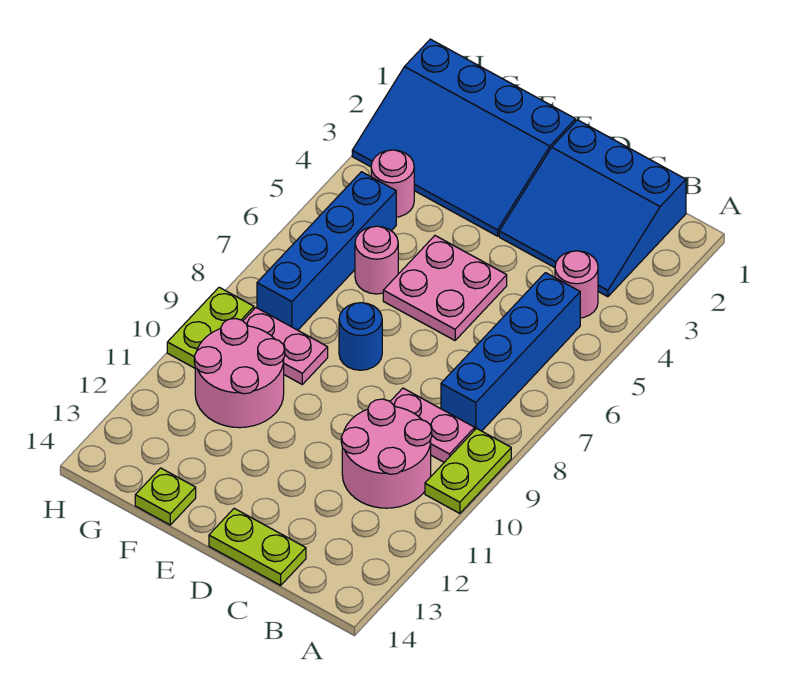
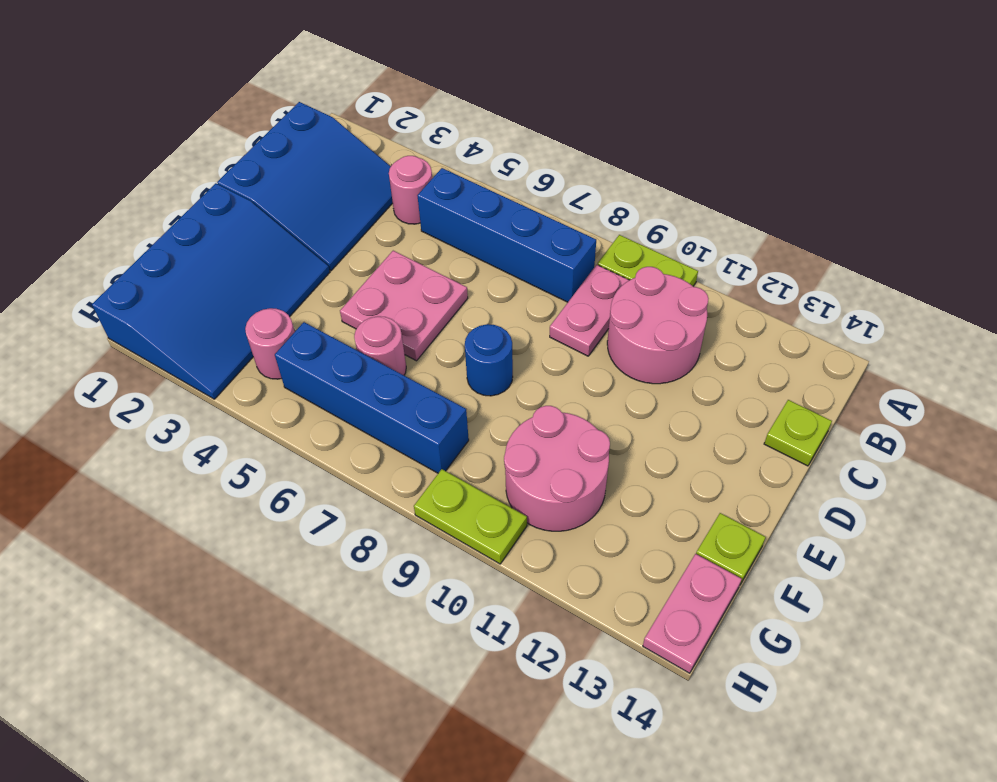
lime 1x2 plate [209,508,306,585] -> lime 1x1 plate [764,400,832,466]
pink 1x2 plate [243,308,328,384] -> pink 1x2 plate moved to [643,554,742,673]

